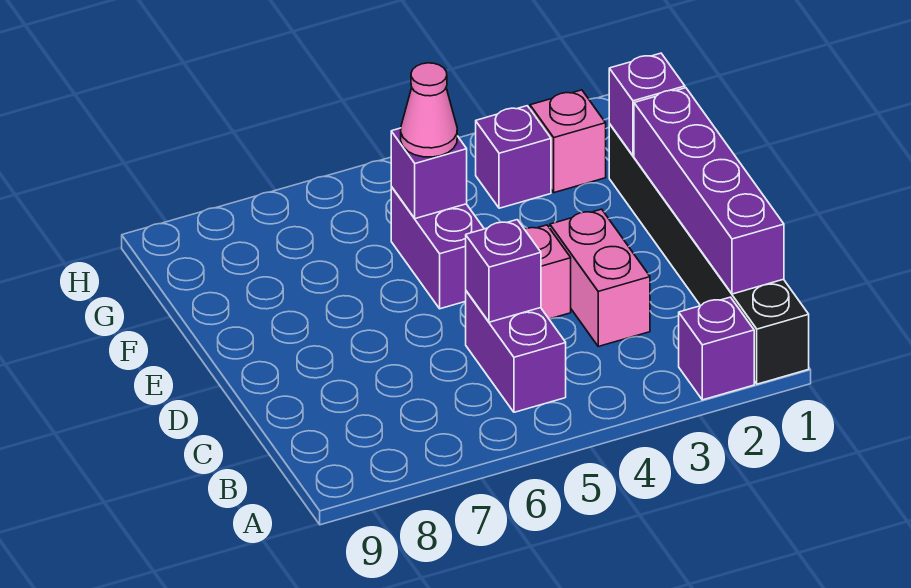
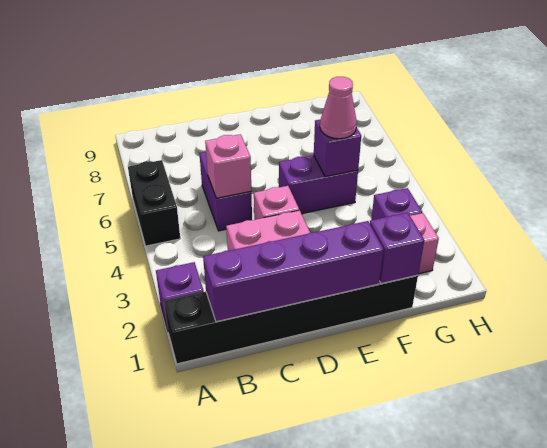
none -> black 1x2 brick [128,160,180,246]
purple 1x2 brick [466,291,566,412] -> purple 1x2 brick turned to [199,152,252,231]
purple 1x1 brick [466,220,541,322] -> pink 1x1 brick [205,134,251,198]

